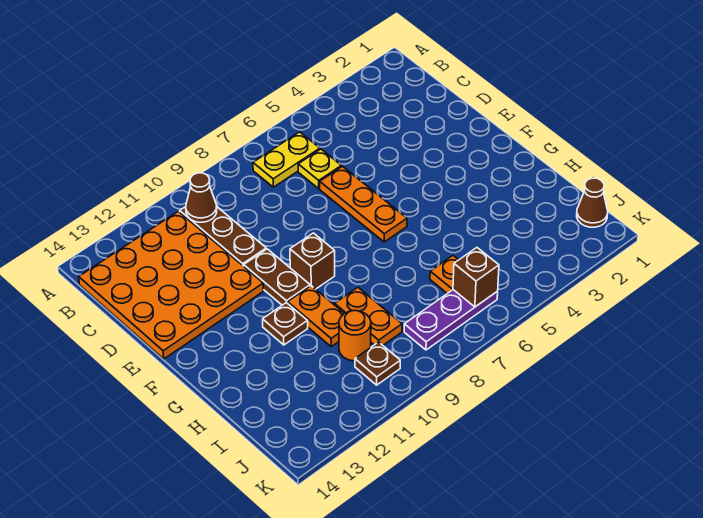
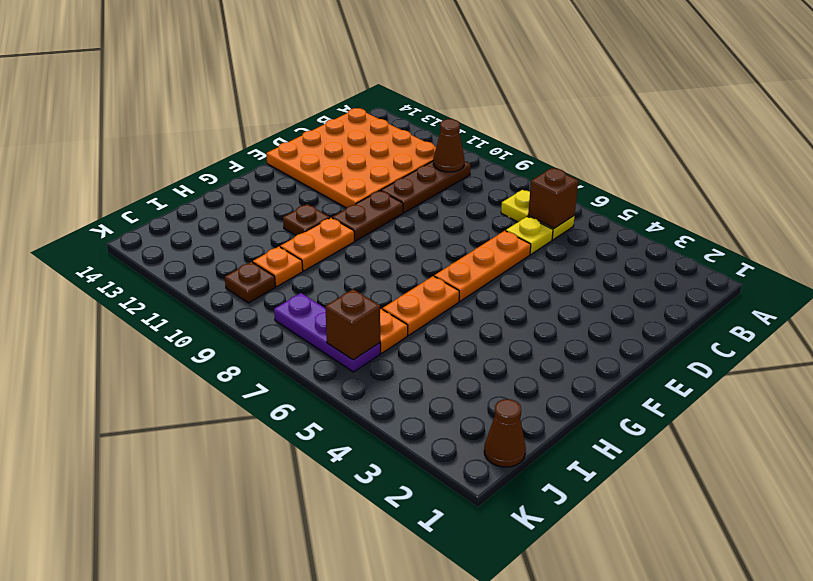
brown 1x1 brick [290,233,335,289] -> brown 1x1 brick moved to [528,168,578,228]
orange 1x2 plate [335,288,402,345] -> orange 1x2 plate moved to [383,276,459,335]
orange 1x1 round brick [339,311,371,361] -> orange 1x1 plate [253,247,303,286]

